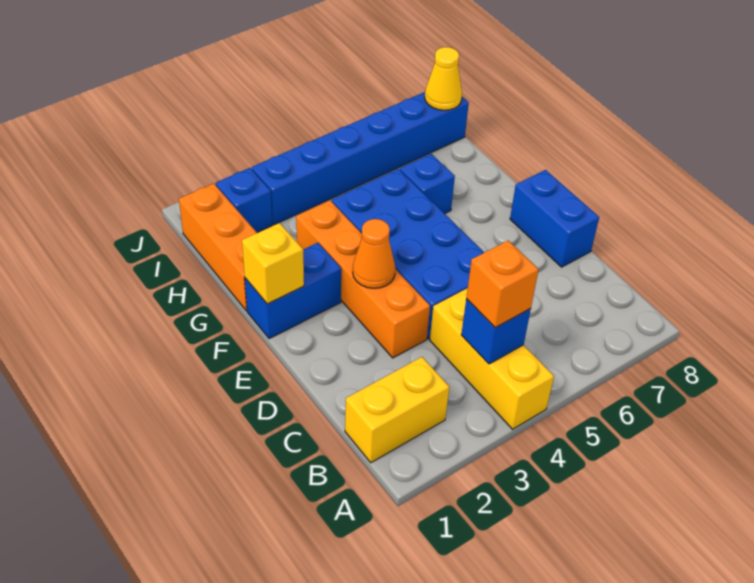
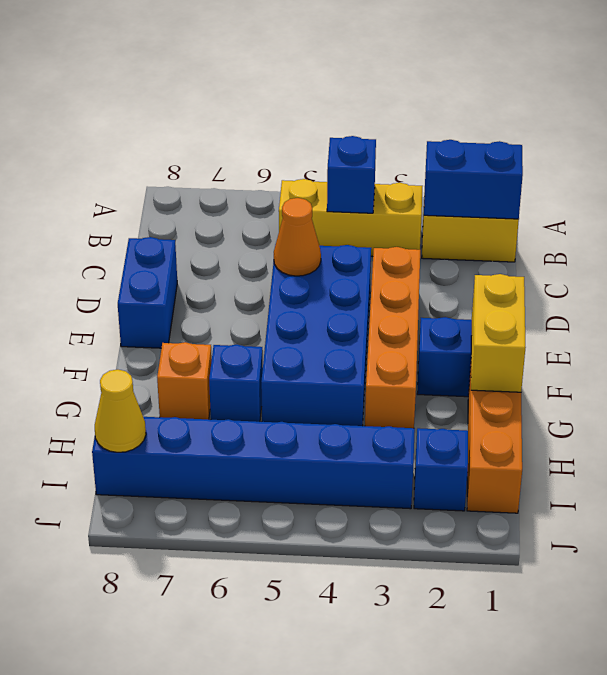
yellow 1x3 brick [430,288,554,429] -> yellow 1x3 brick turned to [279,179,423,256]
none -> blue 1x2 brick [424,140,523,219]
orange 1x1 brick [466,241,539,328] -> orange 1x1 brick moved to [157,342,212,419]
orange 1x1 cone [353,219,395,288] -> orange 1x1 cone moved to [274,198,321,276]
yellow 1x1 brick [242,223,304,304] -> yellow 1x2 brick [471,274,526,392]

